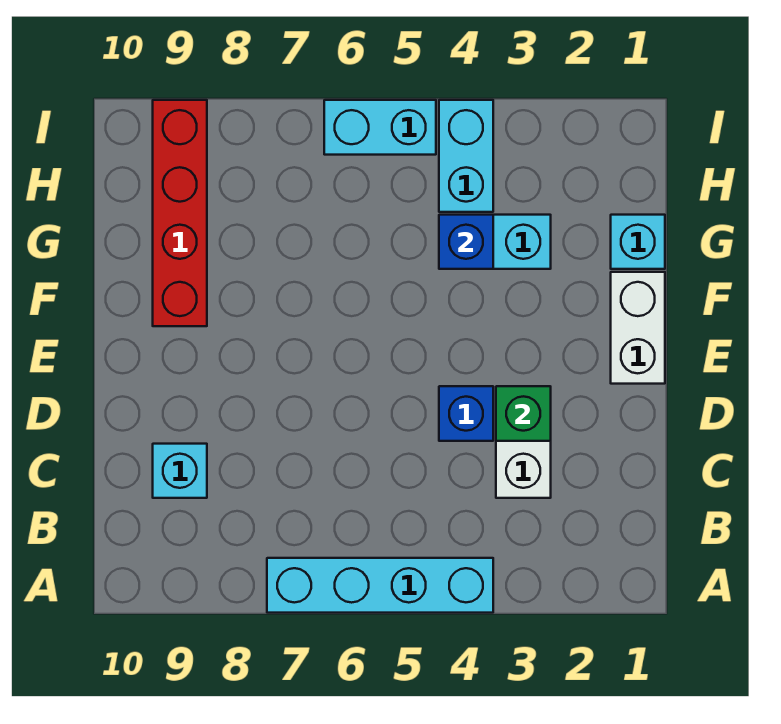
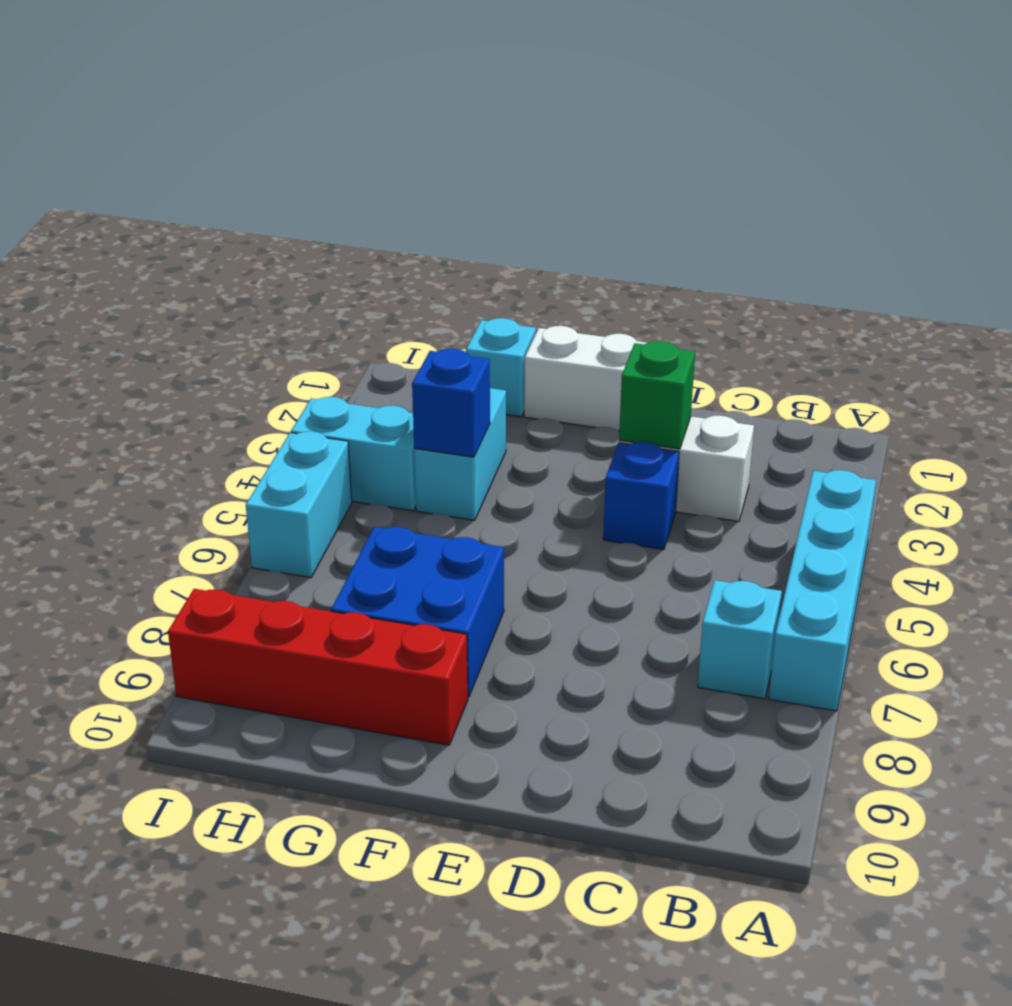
cyan 1x1 brick [153,444,207,498] -> cyan 1x1 brick moved to [698,580,782,699]
none -> blue 2x2 brick [331,527,504,697]

